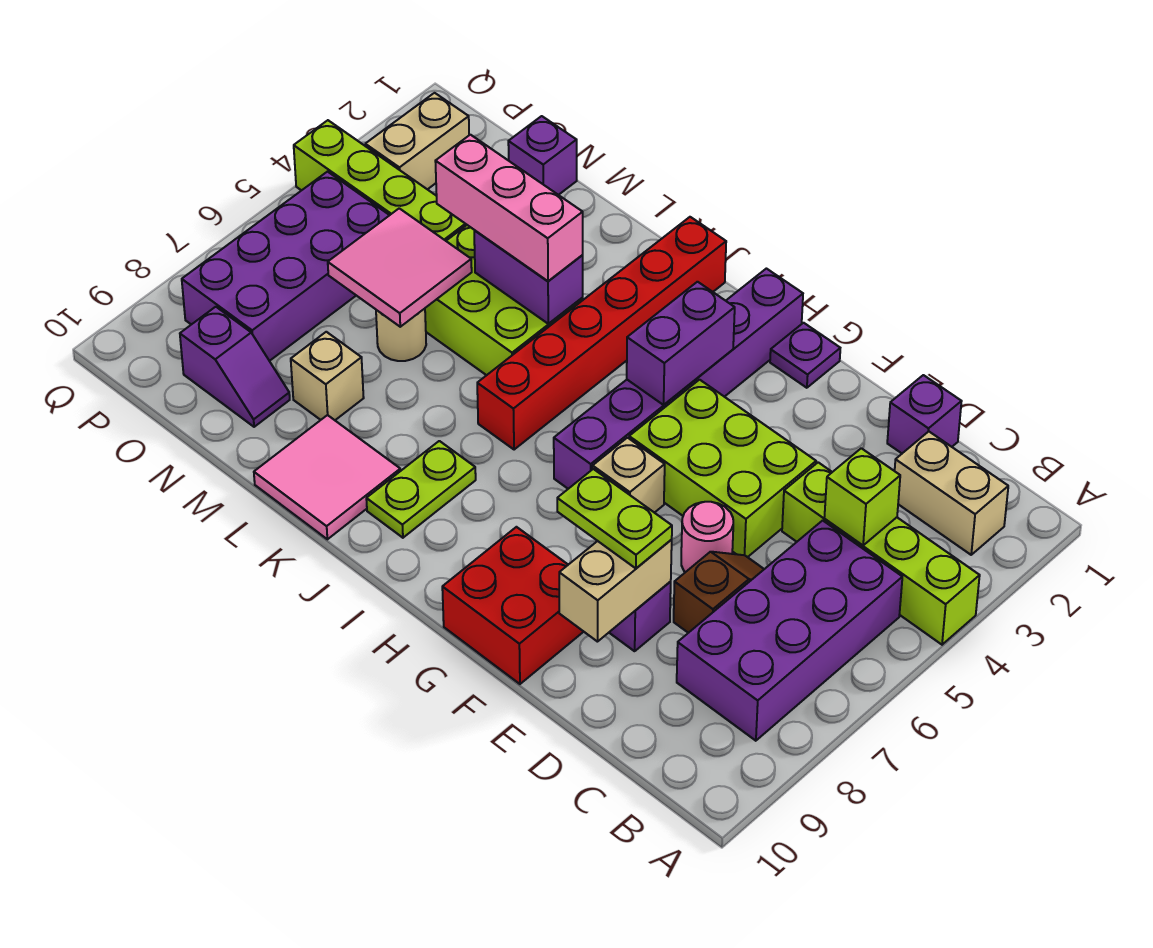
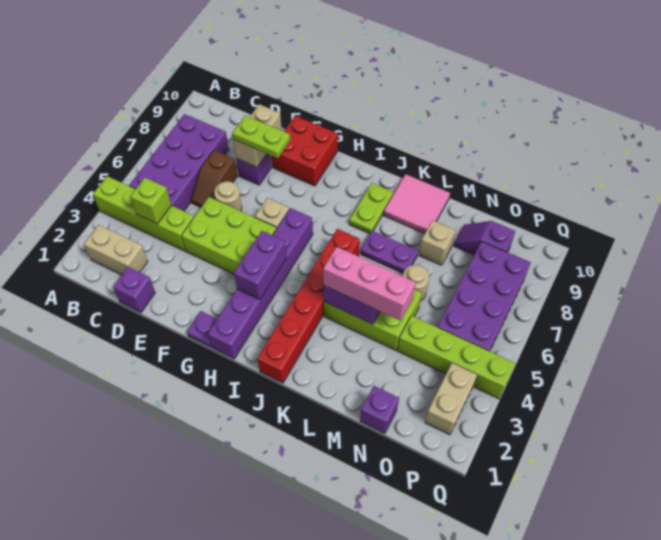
pink 1x1 round brick [681,502,733,572] -> tan 1x1 round brick [214,181,242,211]
none -> purple 1x2 plate [361,231,418,273]
pink 2x2 tile [328,208,472,327] -> none

